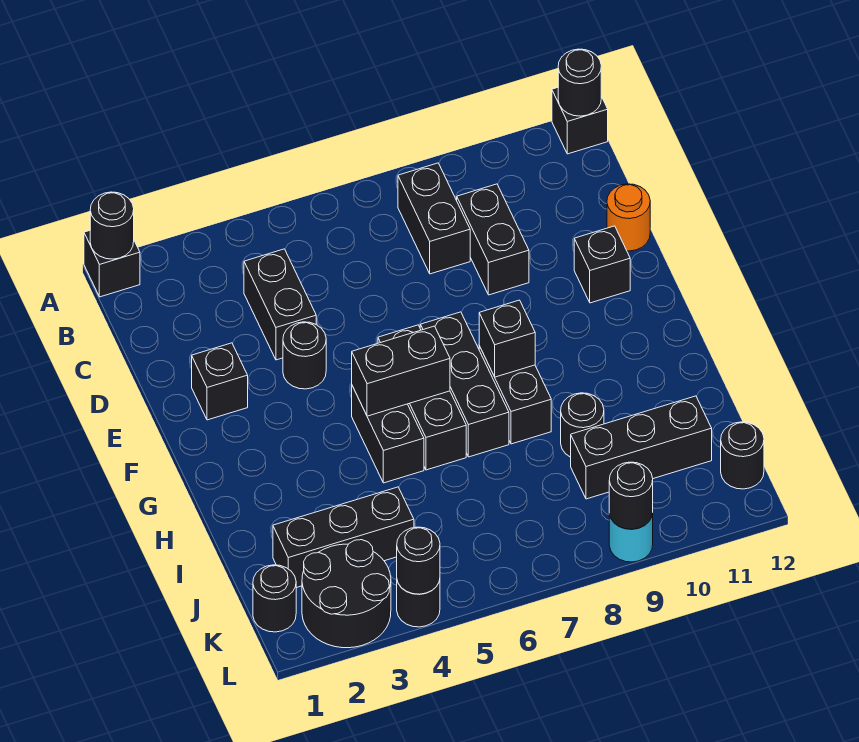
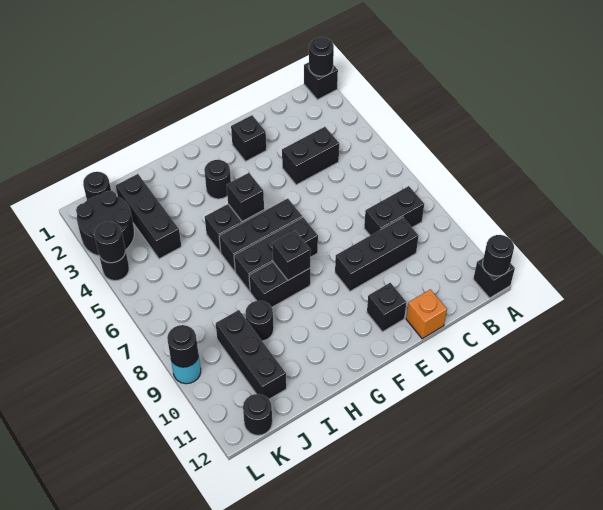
black 1x2 brick [457,184,529,295] -> black 1x3 brick [335,217,419,291]
orange 1x1 round brick [607,184,650,251] -> orange 1x1 brick [406,289,447,339]
black 1x1 round brick [283,322,326,389] -> black 1x1 round brick moved to [204,160,231,199]
black 1x2 brick [352,326,450,416] -> black 1x1 brick [227,173,264,221]

